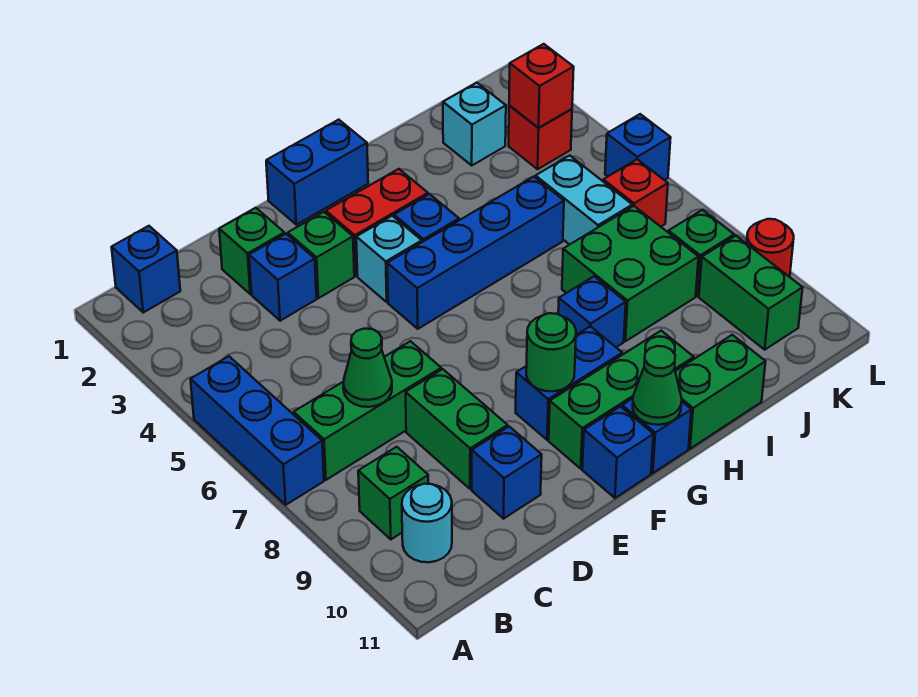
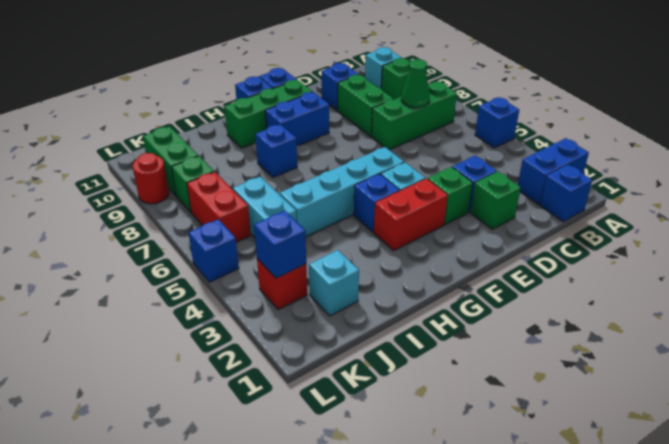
blue 1x3 brick [191,356,324,505] -> blue 1x1 brick [475,97,519,148]
cyan 1x1 round brick [402,484,452,562] -> cyan 1x1 brick [365,47,401,88]
blue 1x2 brick [266,120,368,225] -> blue 1x2 brick moved to [518,138,589,205]
blue 1x4 brick [387,177,564,329] -> cyan 1x4 brick [280,147,404,237]
green 1x1 round brick [526,313,576,391] -> none
green 1x1 cone [633,346,682,425] -> none
green 1x2 brick [675,335,766,449] -> none
green 2x2 brick [562,206,699,341] -> none
red 1x1 brick [509,44,574,128] -> blue 1x1 brick [254,211,306,278]
red 1x1 brick [603,159,668,227] -> red 1x2 brick [187,172,251,242]

